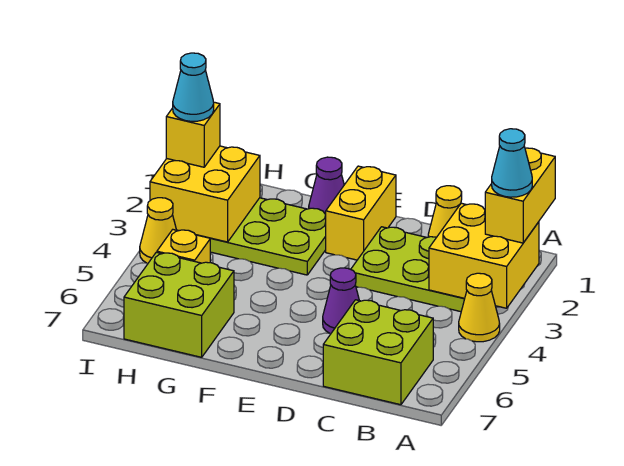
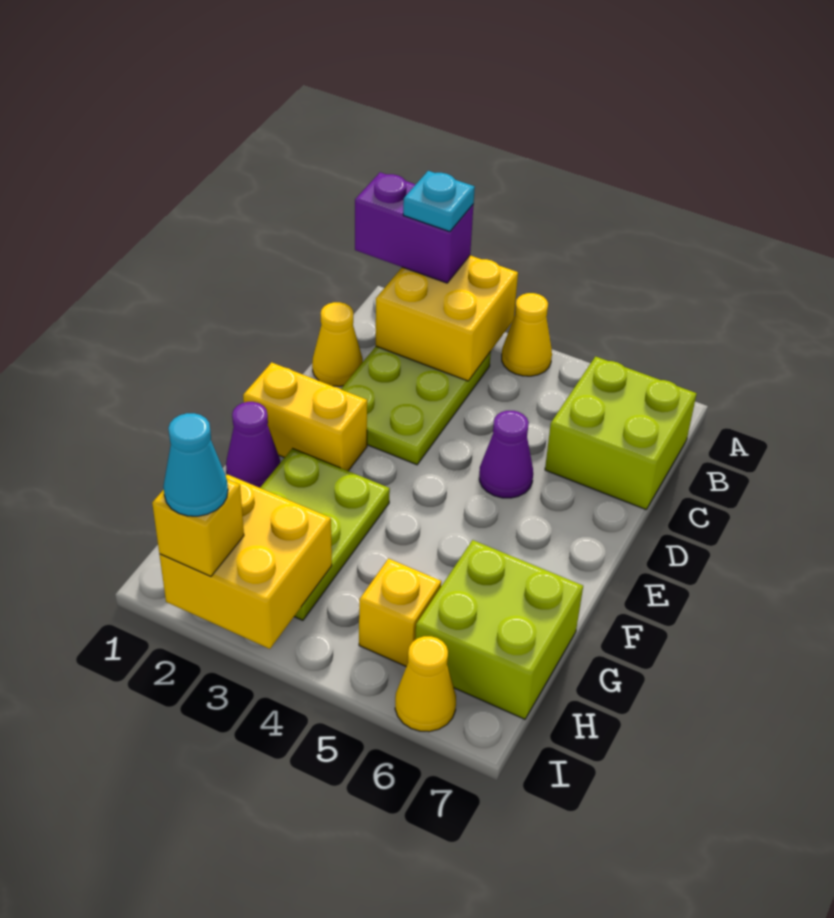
yellow 1x2 brick [485,148,555,243] -> purple 1x2 brick [355,172,473,283]
cyan 1x1 cone [492,129,532,197] -> cyan 1x1 plate [403,171,475,232]
yellow 1x1 cone [140,198,176,263] -> yellow 1x1 cone moved to [395,636,456,732]

